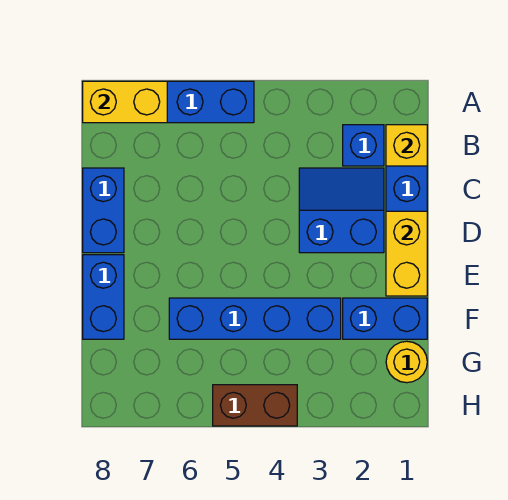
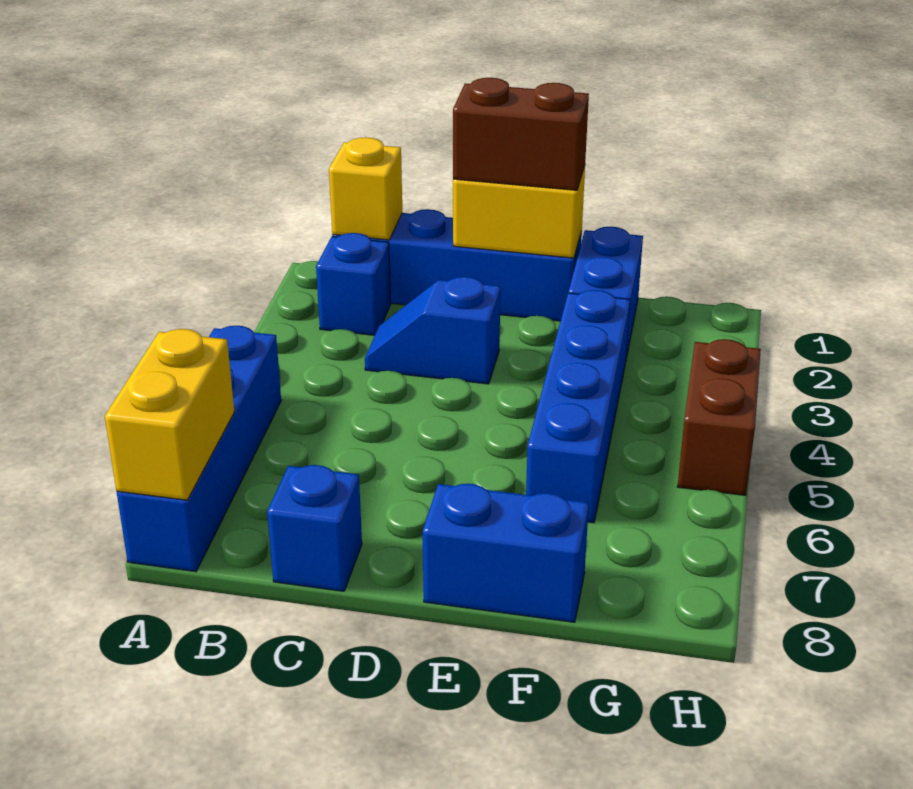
blue 2x2 slope [299,168,384,253] -> blue 1x2 slope [365,277,501,384]
blue 1x2 brick [83,168,124,253] -> blue 1x1 brick [267,465,362,591]
none -> brown 1x2 brick [453,78,589,190]
yellow 1x1 round brick [386,341,427,383] -> none

